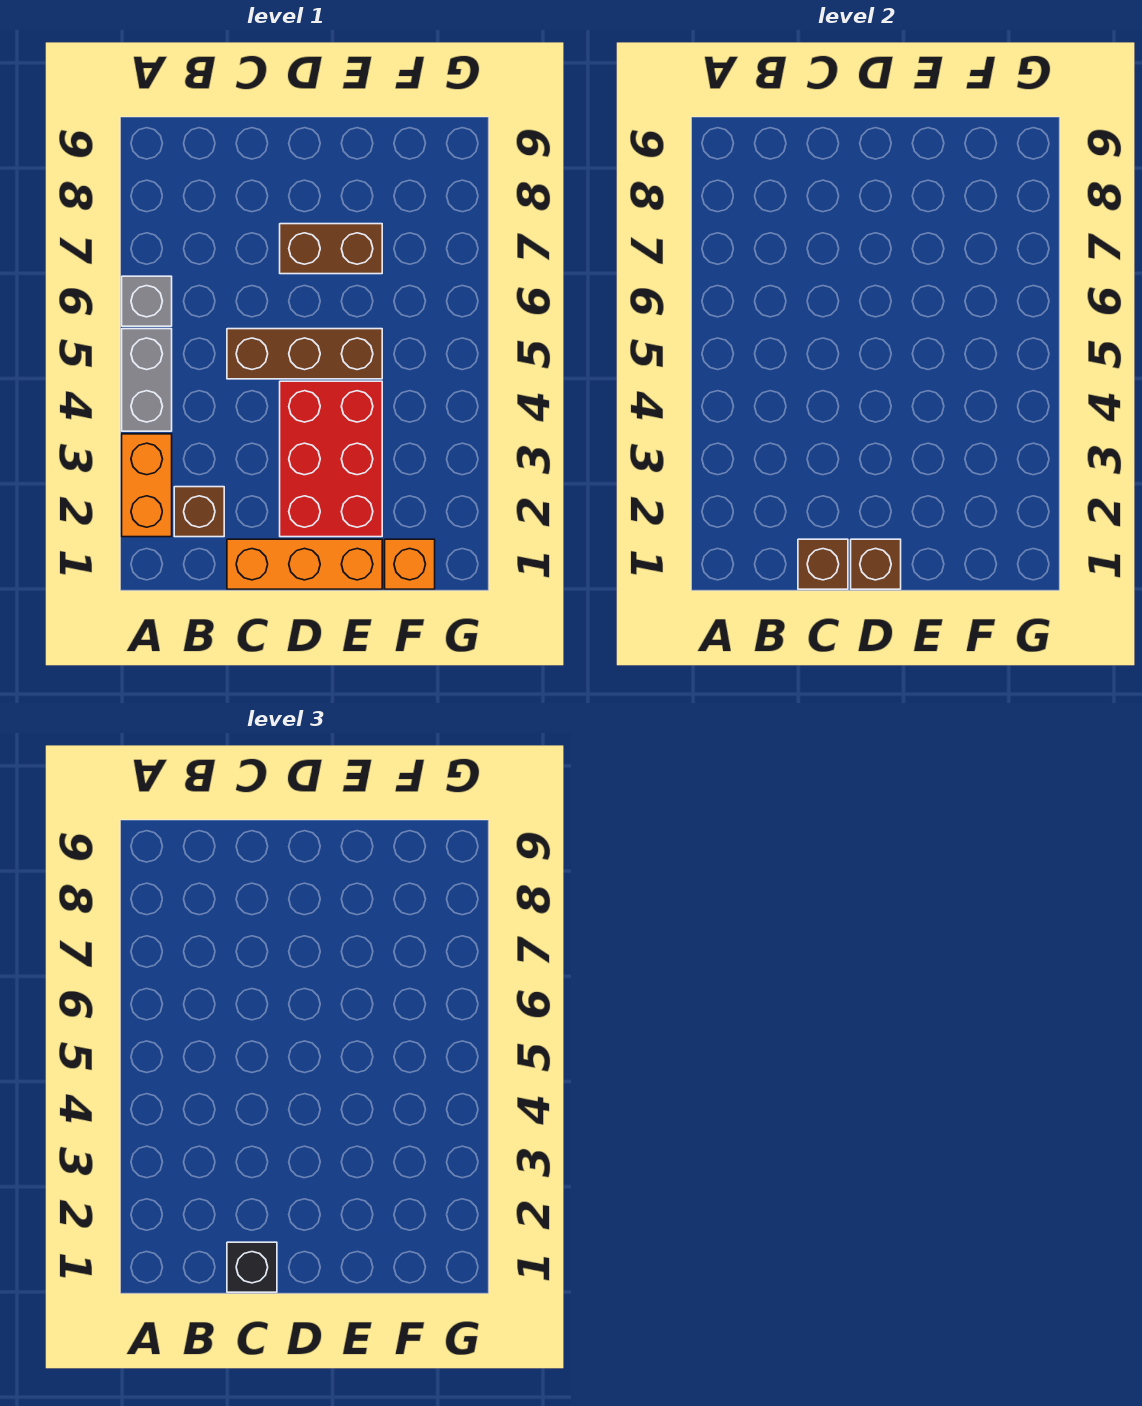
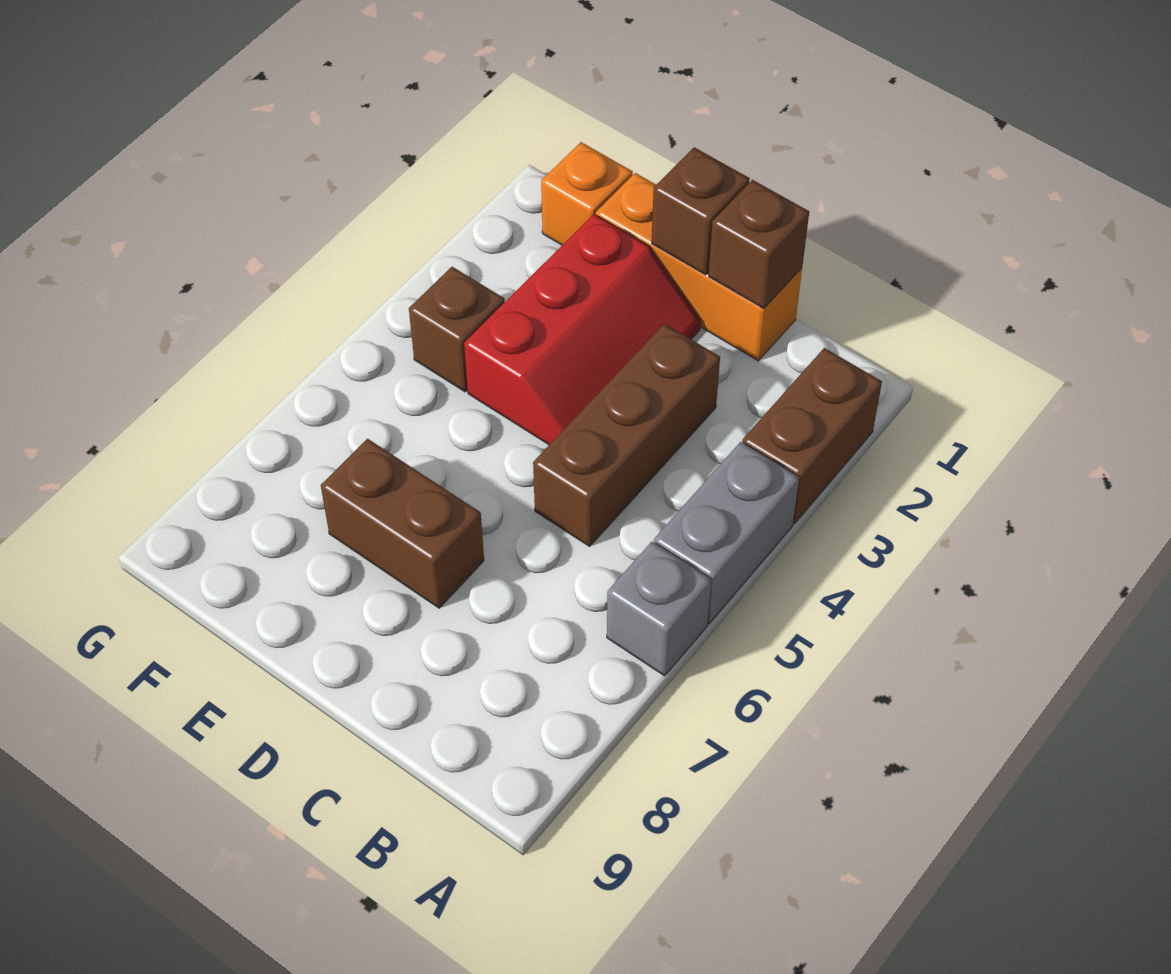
orange 1x2 brick [122,434,172,537] -> brown 1x2 brick [742,348,882,524]
brown 1x1 brick [174,487,224,537] -> brown 1x1 brick moved to [409,267,505,392]
black 1x1 brick [227,1242,277,1292] -> none
brown 1x3 brick [227,329,382,379] -> brown 1x3 brick turned to [533,324,720,546]
red 2x3 brick [280,381,382,537] -> red 2x3 slope [464,214,701,445]

